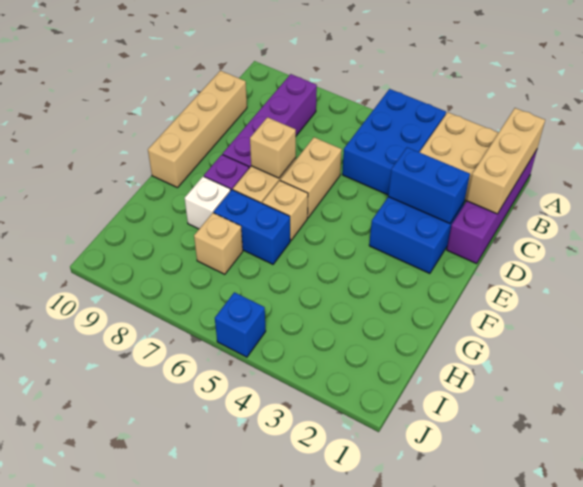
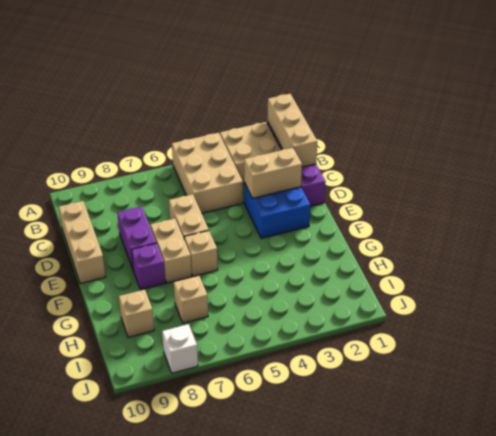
blue 2x3 brick [342,89,446,195] -> tan 2x3 brick [172,133,243,213]
purple 1x4 brick [223,74,317,168] -> purple 1x2 brick [117,206,156,269]
tan 1x4 brick [148,71,247,188] -> tan 1x3 brick [59,201,105,284]
blue 1x2 brick [388,147,470,223] -> tan 1x2 brick [244,148,302,198]
tan 1x1 brick [250,117,296,178] -> tan 1x1 brick moved to [119,289,154,337]
blue 1x2 brick [214,190,290,264] -> none
white 1x1 brick [185,176,231,229] -> white 1x1 brick moved to [162,324,198,373]
blue 1x1 brick [215,292,266,357] -> none

